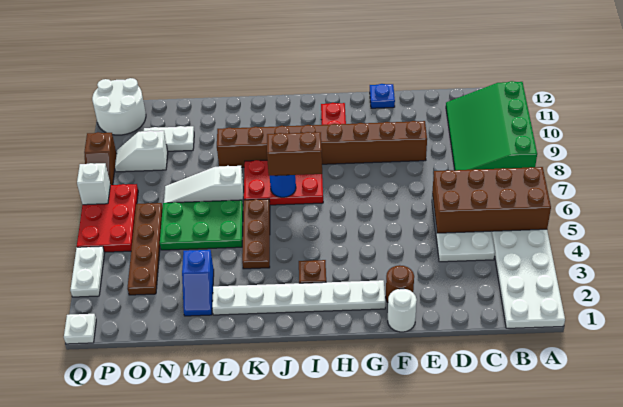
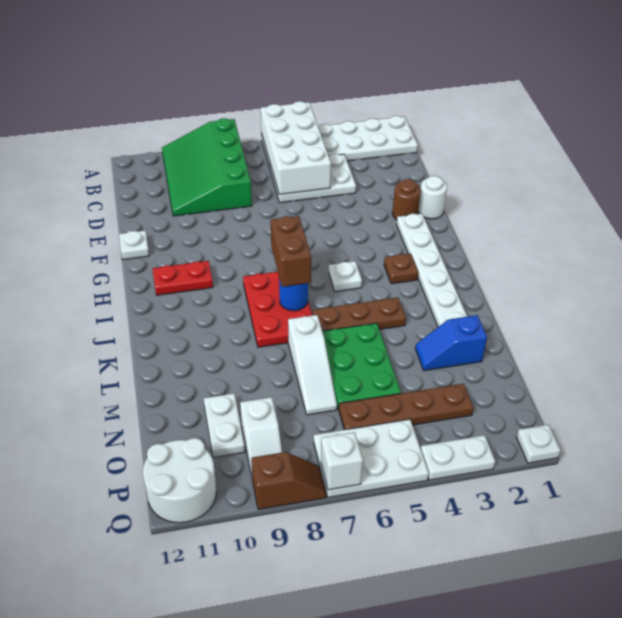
brown 2x4 brick [432,167,551,233] -> white 2x4 brick [261,101,331,194]
green 3x4 slope [446,81,537,170] -> green 3x4 slope turned to [162,118,252,216]
brown 1x8 brick [217,121,427,167] -> none
blue 1x1 plate [370,84,395,108] -> white 1x1 plate [119,230,149,260]
none -> white 1x1 plate [329,261,362,292]
blue 1x2 slope [182,250,214,316] -> blue 1x2 slope turned to [415,315,487,371]
red 2x3 plate [77,184,138,252] -> white 2x3 plate [314,419,429,498]

